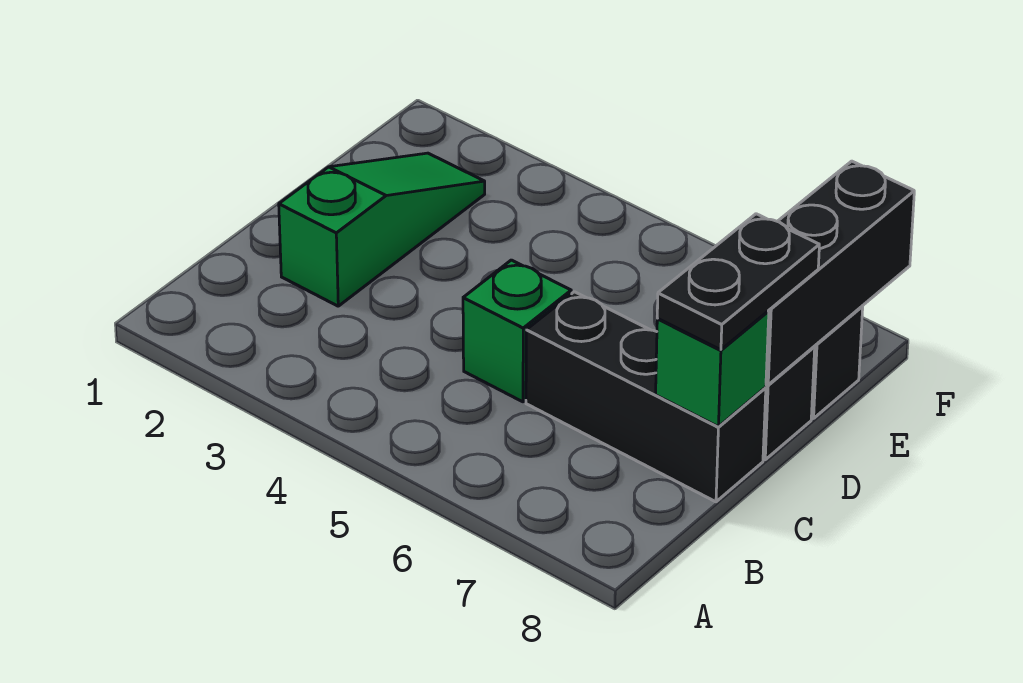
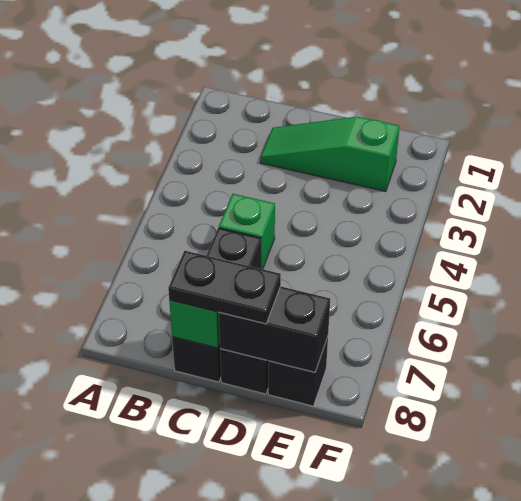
green 1x3 slope [279,153,485,306] -> green 1x3 slope turned to [260,116,400,192]
black 1x3 brick [766,161,914,385] -> black 1x2 brick [219,286,330,372]

